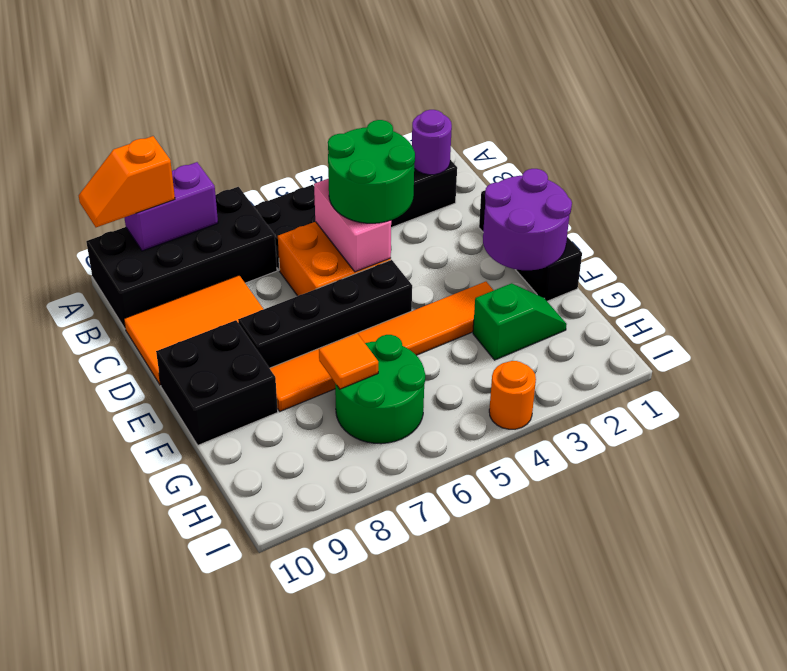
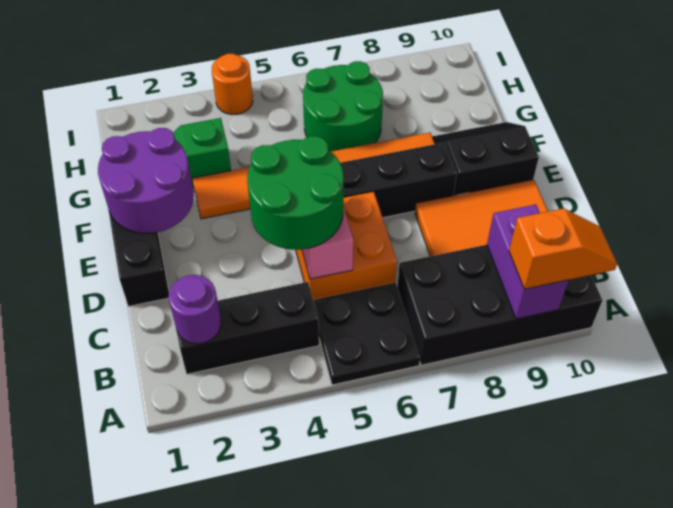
purple 1x2 brick [124,162,218,251] -> purple 1x2 brick turned to [487,205,568,319]
black 2x2 brick [156,320,278,445] -> black 2x2 slope [432,122,539,196]
orange 1x1 tile [319,333,378,389] -> none

